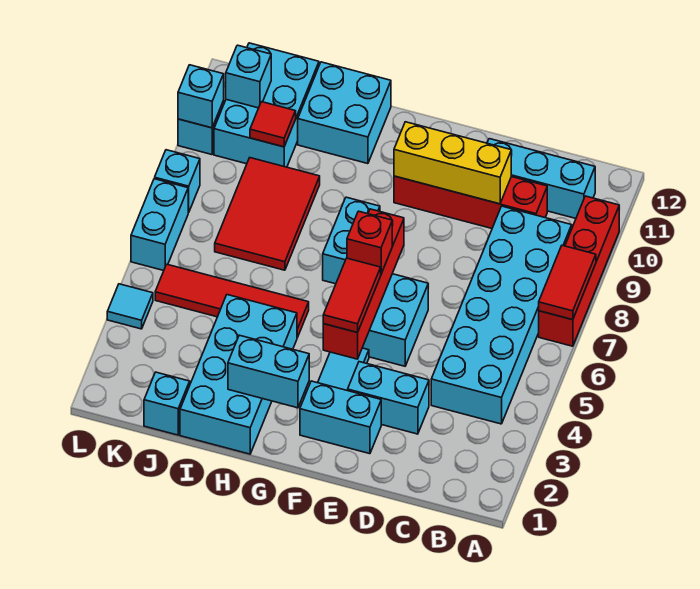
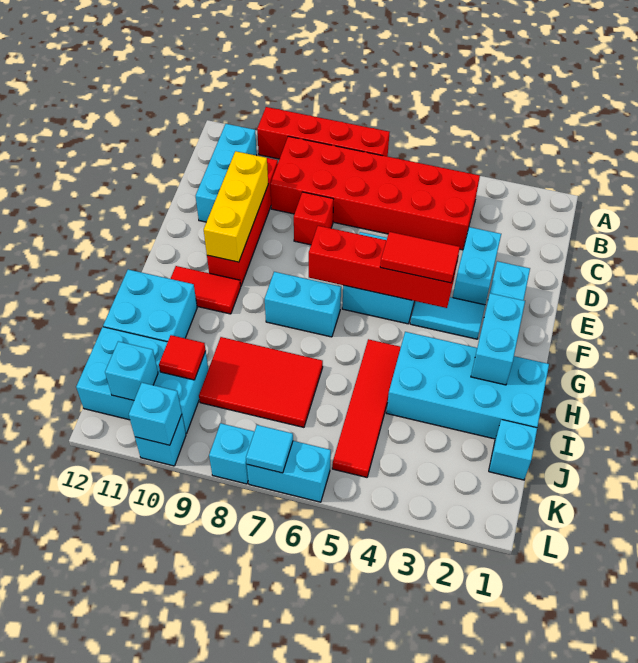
red 1x2 tile [539,245,596,320] -> red 1x2 tile moved to [171,266,241,314]
cyan 2x6 brick [431,206,572,424] -> red 2x6 brick [270,136,480,250]
red 1x1 brick [347,211,392,273] -> red 1x1 brick moved to [294,192,333,245]
cyan 1x1 tile [107,284,153,329] -> cyan 1x1 tile moved to [246,425,293,473]

